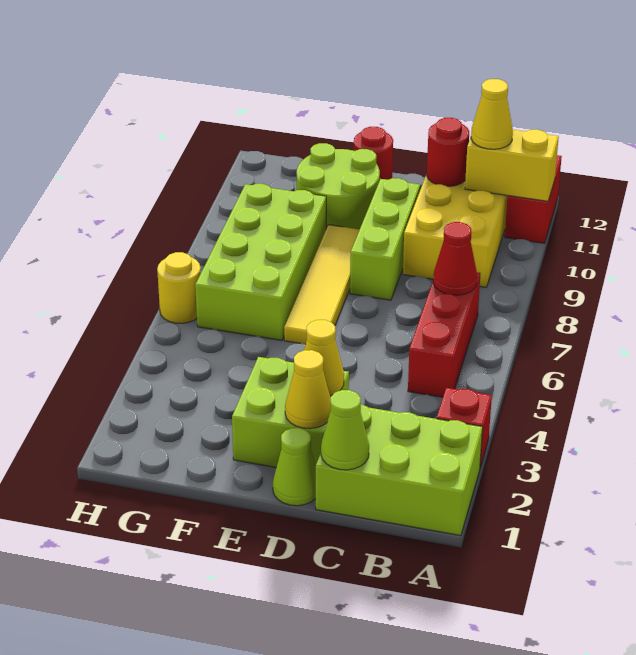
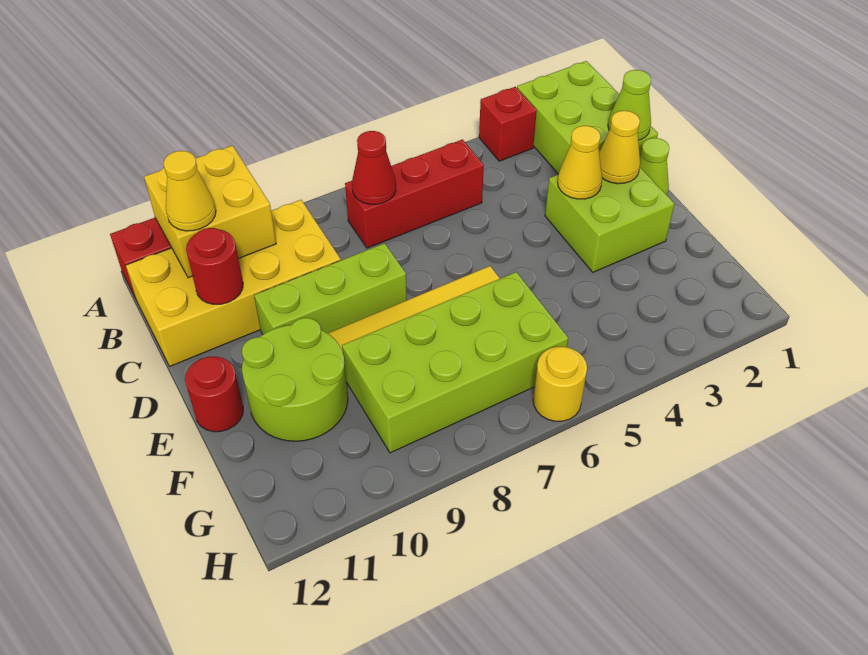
yellow 1x2 brick [465,129,559,201] -> yellow 2x2 brick [144,145,276,278]

